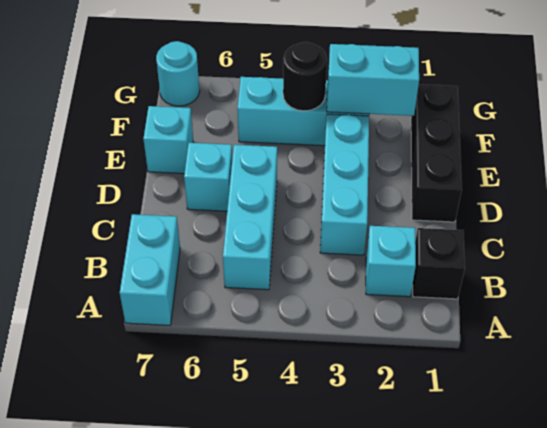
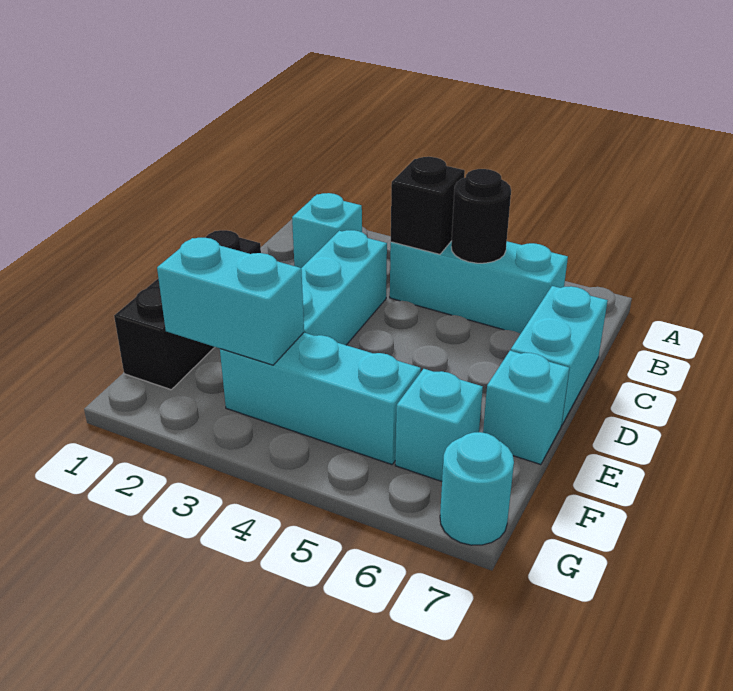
cyan 1x2 brick [120,214,180,325] -> cyan 1x2 brick moved to [511,286,608,425]
black 1x1 brick [413,228,465,299] -> black 1x1 brick moved to [391,157,465,254]
cyan 1x3 brick [223,145,277,290] -> cyan 1x3 brick turned to [390,241,568,334]
cyan 1x1 brick [184,143,232,211] -> cyan 1x1 brick moved to [395,369,483,481]
black 1x1 round brick [283,42,327,111] -> black 1x1 round brick moved to [451,169,511,263]

